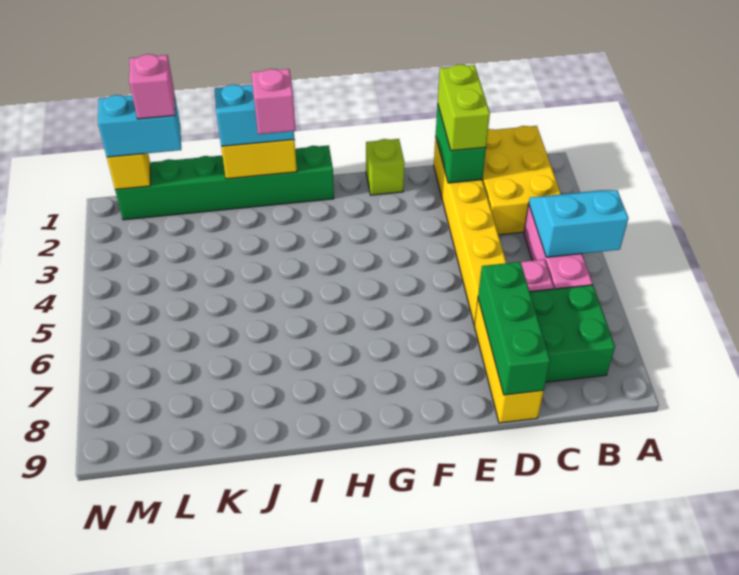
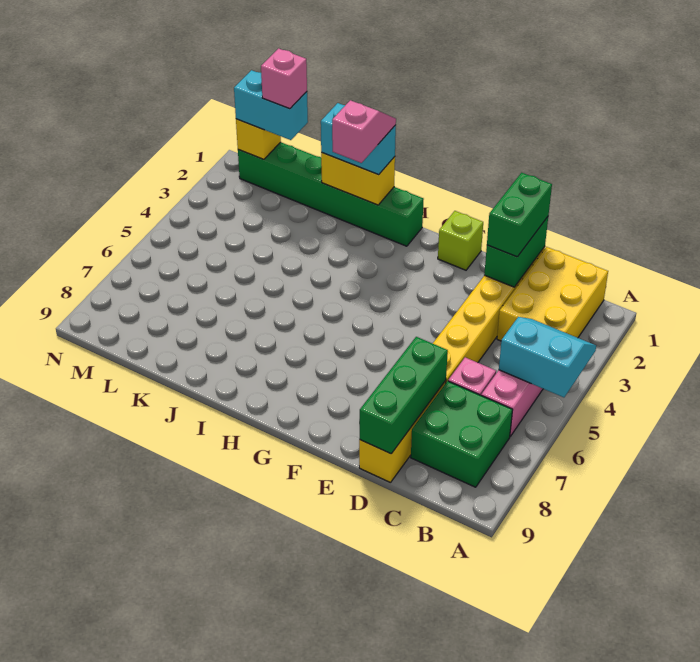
lime 1x2 brick [438,64,490,151] -> green 1x2 brick [487,173,552,257]

